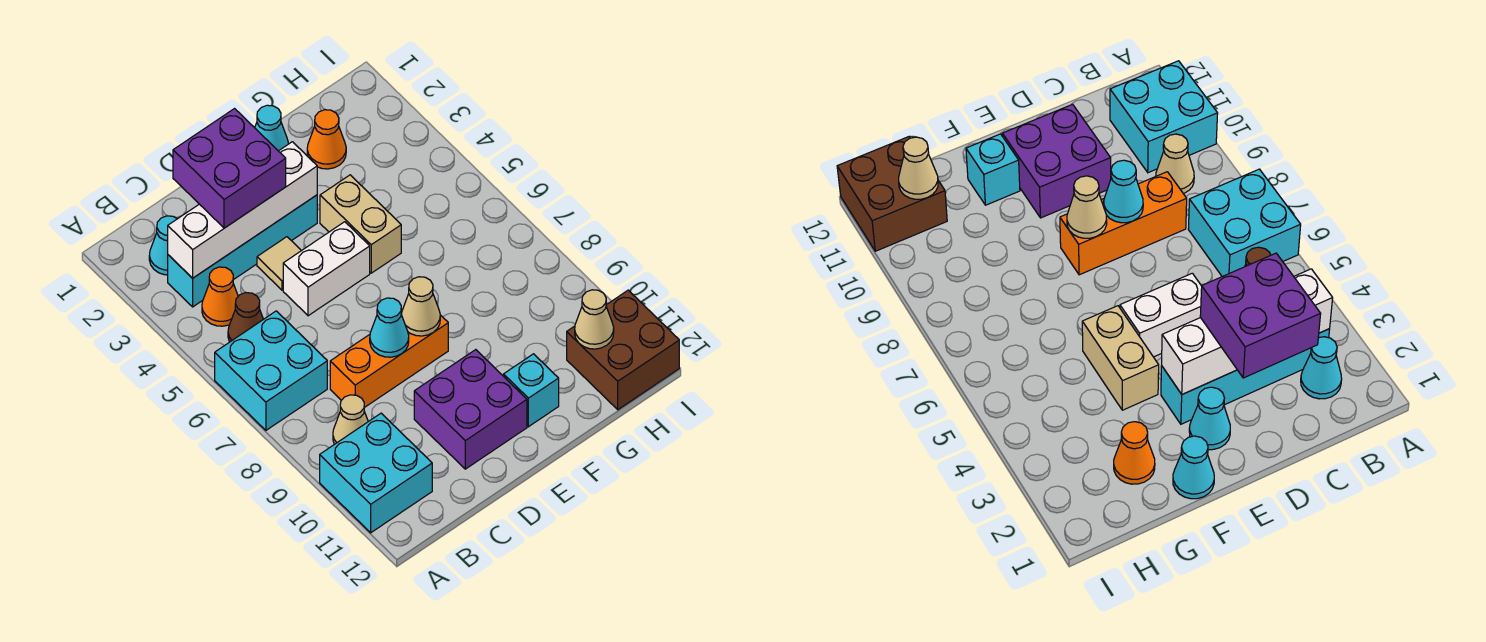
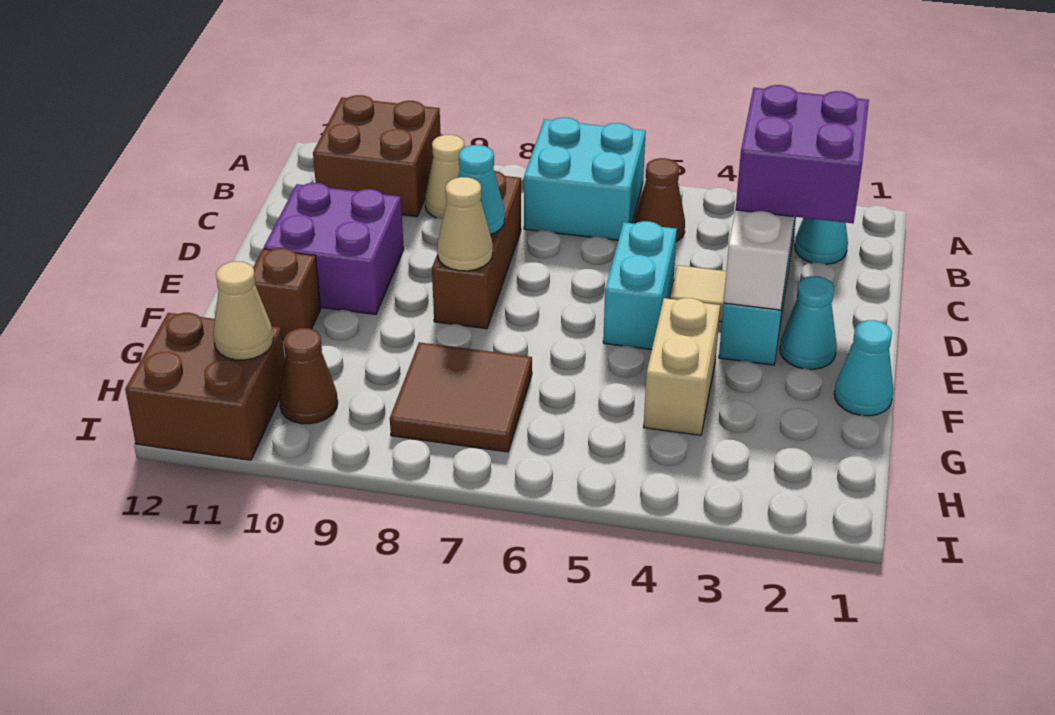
cyan 2x2 brick [320,413,432,533] -> brown 2x2 brick [313,95,441,217]
orange 1x1 cone [202,267,238,326] -> none
orange 1x3 brick [330,313,448,408] -> brown 1x3 brick [432,171,521,329]
white 1x2 brick [283,222,370,316] -> cyan 1x2 brick [603,221,677,350]
tan 1x2 brick [320,175,401,273] -> tan 1x2 brick turned to [644,298,720,435]
cyan 1x1 brick [504,354,559,427] -> brown 1x1 brick [253,248,321,340]
orange 1x1 cone [307,110,346,169] -> none
none -> brown 2x2 tile [390,342,532,452]
none -> brown 1x1 cone [279,328,338,424]

